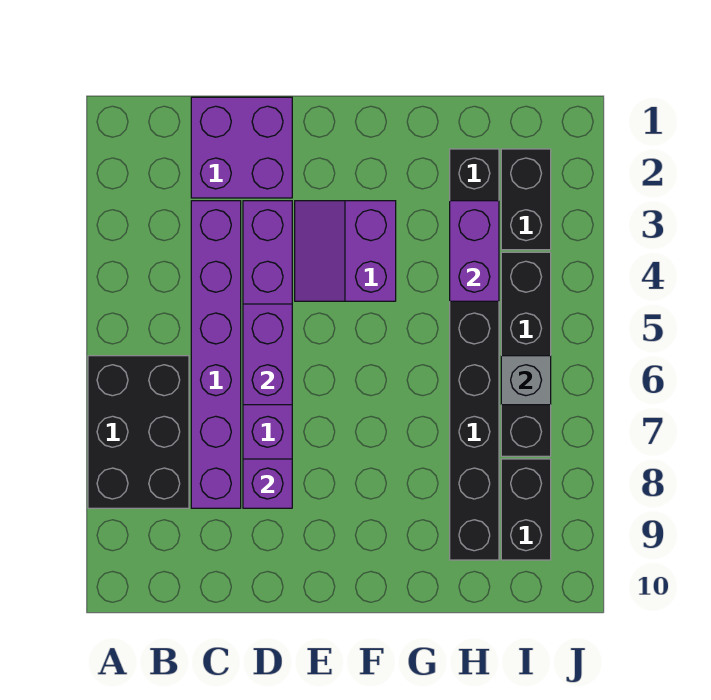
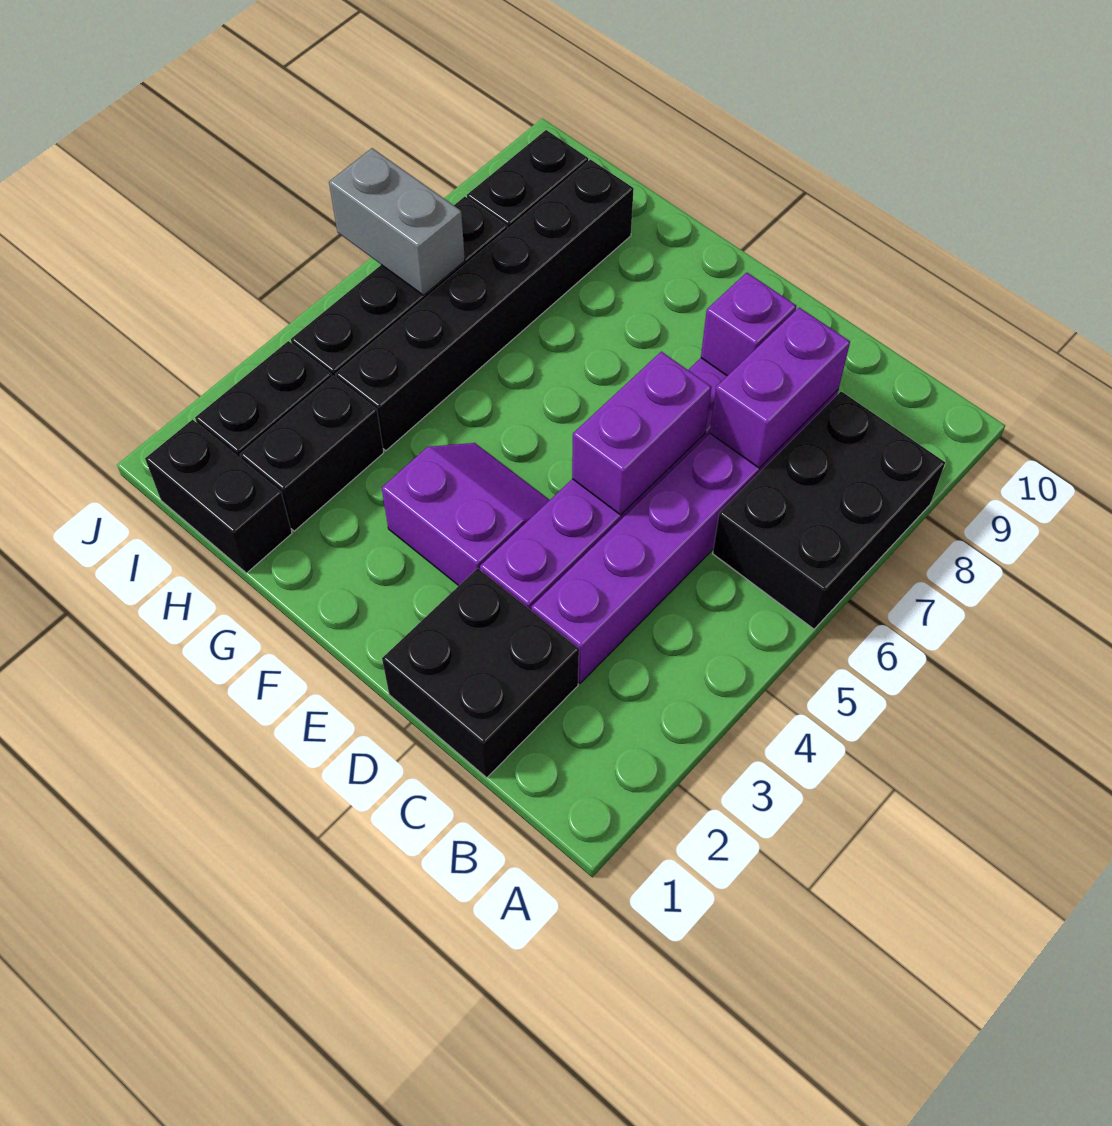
purple 2x2 brick [191,97,292,198] -> black 2x2 brick [382,568,579,778]
purple 2x2 slope [295,201,396,301] -> purple 2x2 slope turned to [382,443,549,586]
none -> black 1x2 brick [145,420,292,573]
purple 1x2 brick [450,201,499,301] -> purple 1x2 brick moved to [710,308,850,468]
grey 1x1 brick [501,356,551,405] -> grey 1x2 brick [329,148,465,295]

